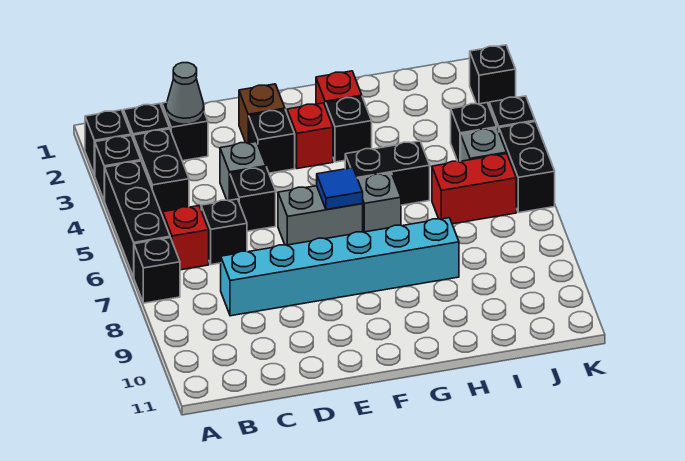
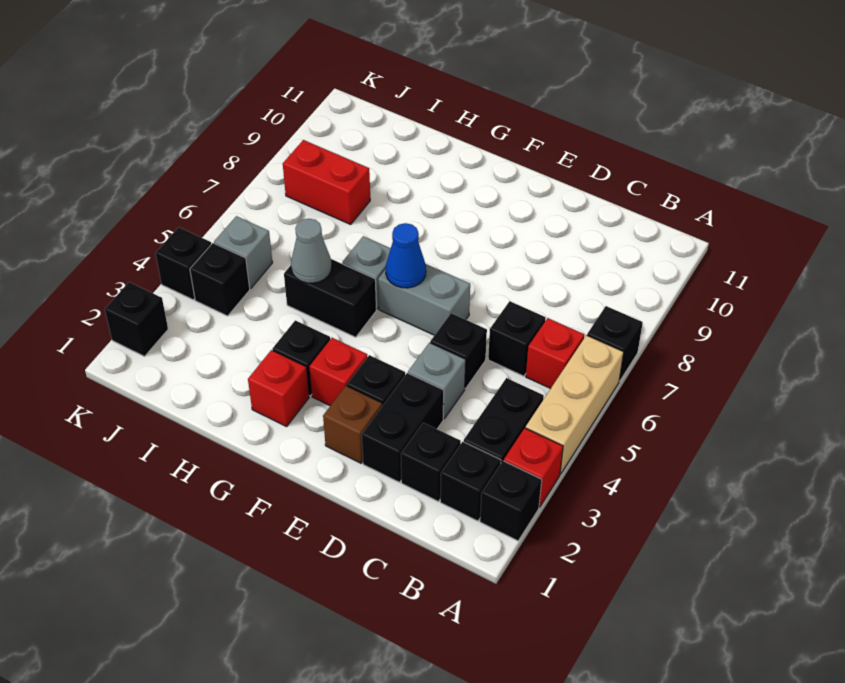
black 1x1 brick [95,136,141,201] -> red 1x1 brick [504,428,563,507]
black 1x3 brick [105,161,170,277] -> tan 1x3 brick [526,335,624,474]
grey 1x1 cone [166,63,204,124] -> grey 1x1 cone moved to [291,219,332,283]
cyan 1x6 brick [221,218,459,316] -> none
blue 1x1 tile [317,168,363,210] -> blue 1x1 cone [386,223,426,288]
red 1x2 brick [432,154,516,224] -> red 1x2 brick moved to [283,140,370,224]
black 1x2 brick [499,122,555,213] -> black 1x2 brick moved to [362,373,444,482]

